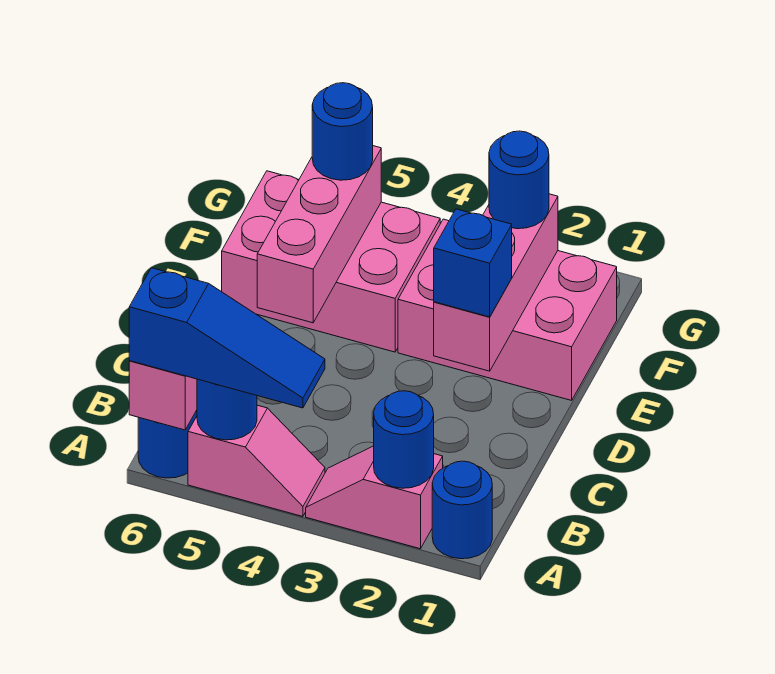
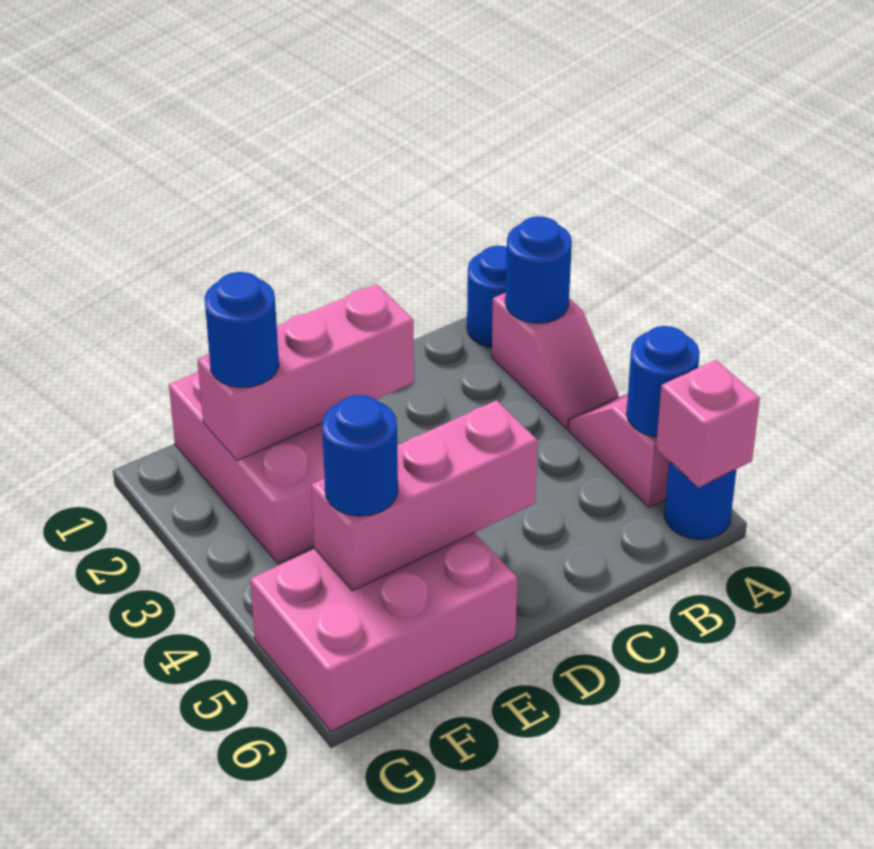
blue 1x3 slope [129,268,325,408] -> none
blue 1x1 brick [434,209,512,317] -> none
pink 2x3 brick [222,171,440,352] -> pink 2x3 brick turned to [250,533,517,731]

